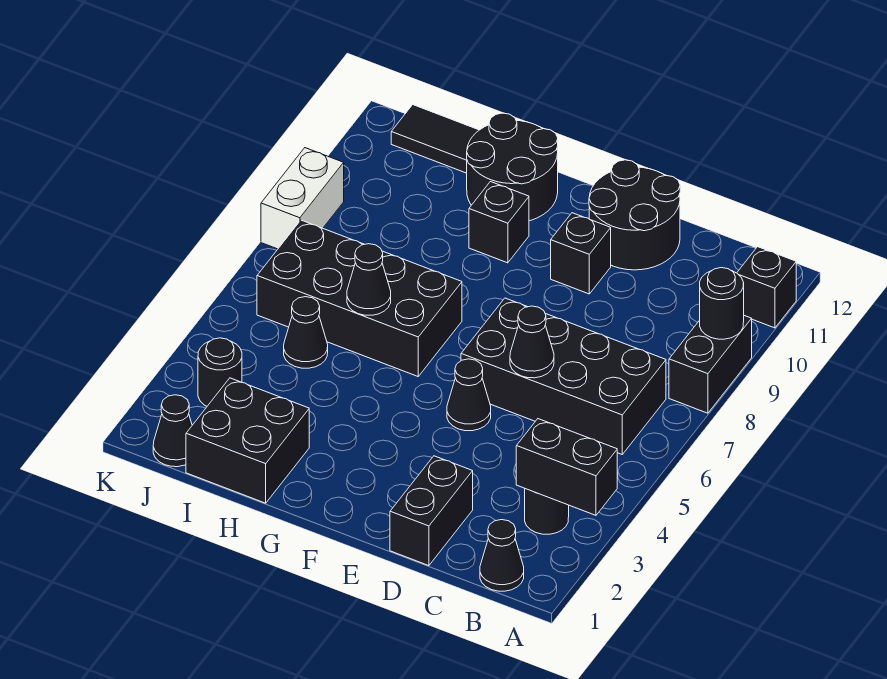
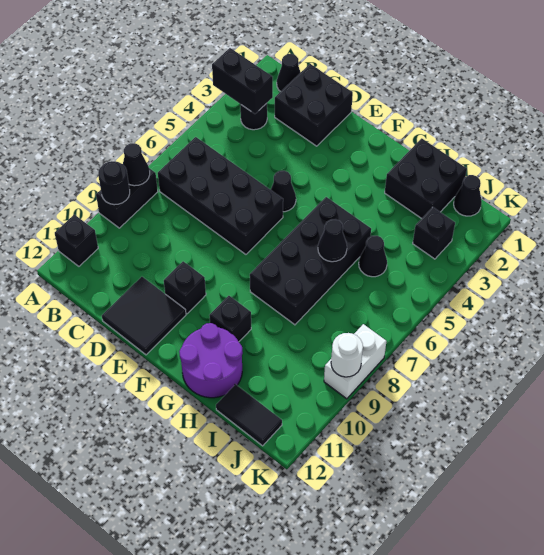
black 1x2 brick [390,456,473,566] -> black 2x2 brick [275,64,353,146]
black 1x1 cone [510,306,554,378] -> black 1x1 cone moved to [123,143,150,186]
black 2x2 round brick [589,160,680,270] -> black 2x2 tile [102,277,186,355]
black 2x4 brick [257,220,462,376] -> black 2x4 brick turned to [250,197,371,325]
black 2x2 round brick [467,113,558,221] -> purple 2x2 round brick [179,323,243,398]
black 1x1 round brick [198,338,242,406] -> black 1x1 brick [413,207,455,259]
none -> white 1x1 round brick [331,333,363,377]

